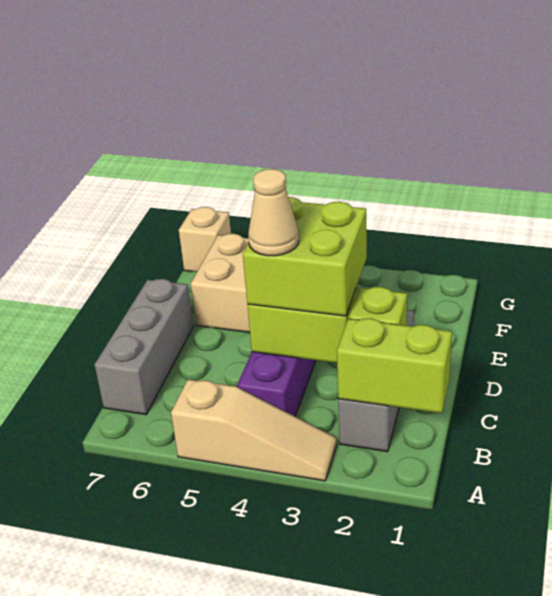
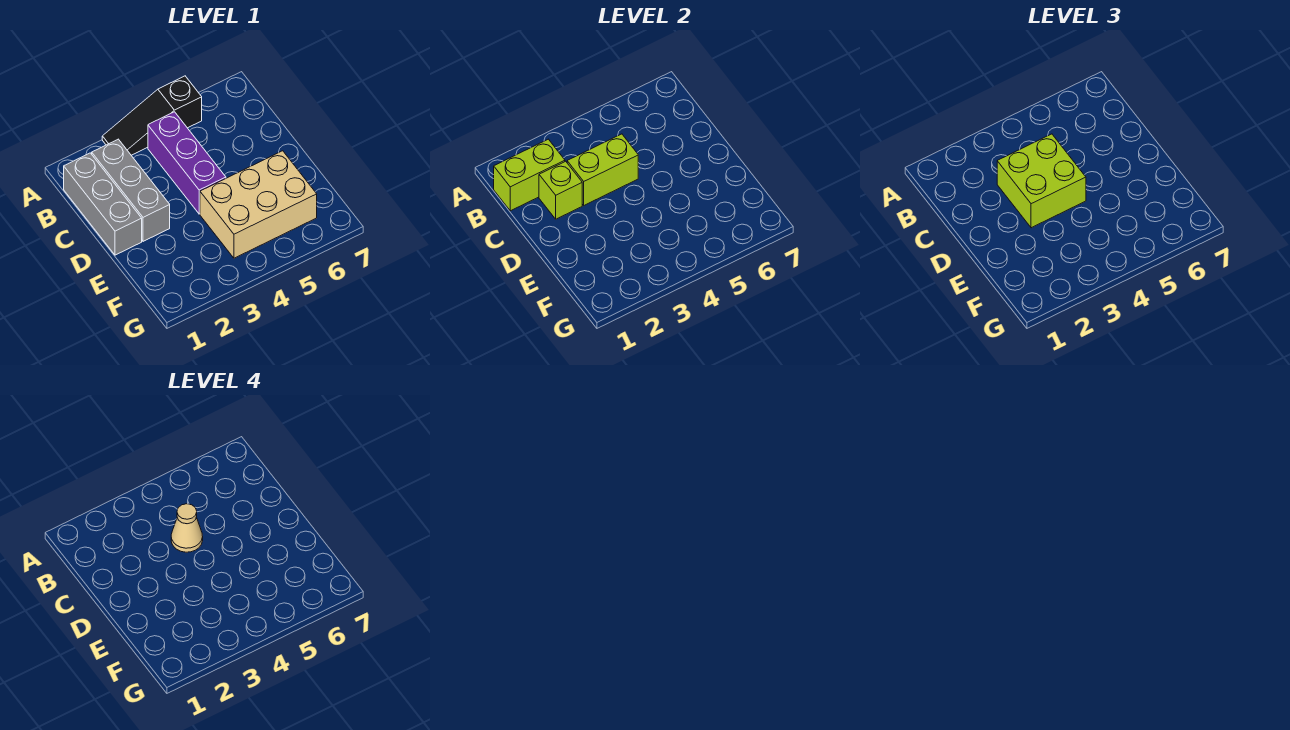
tan 1x3 slope [171,380,337,481] -> black 1x3 slope [102,76,202,155]
grey 1x3 brick [95,279,193,414] -> grey 1x3 brick moved to [64,153,142,255]
tan 1x1 brick [179,207,231,272] -> none

